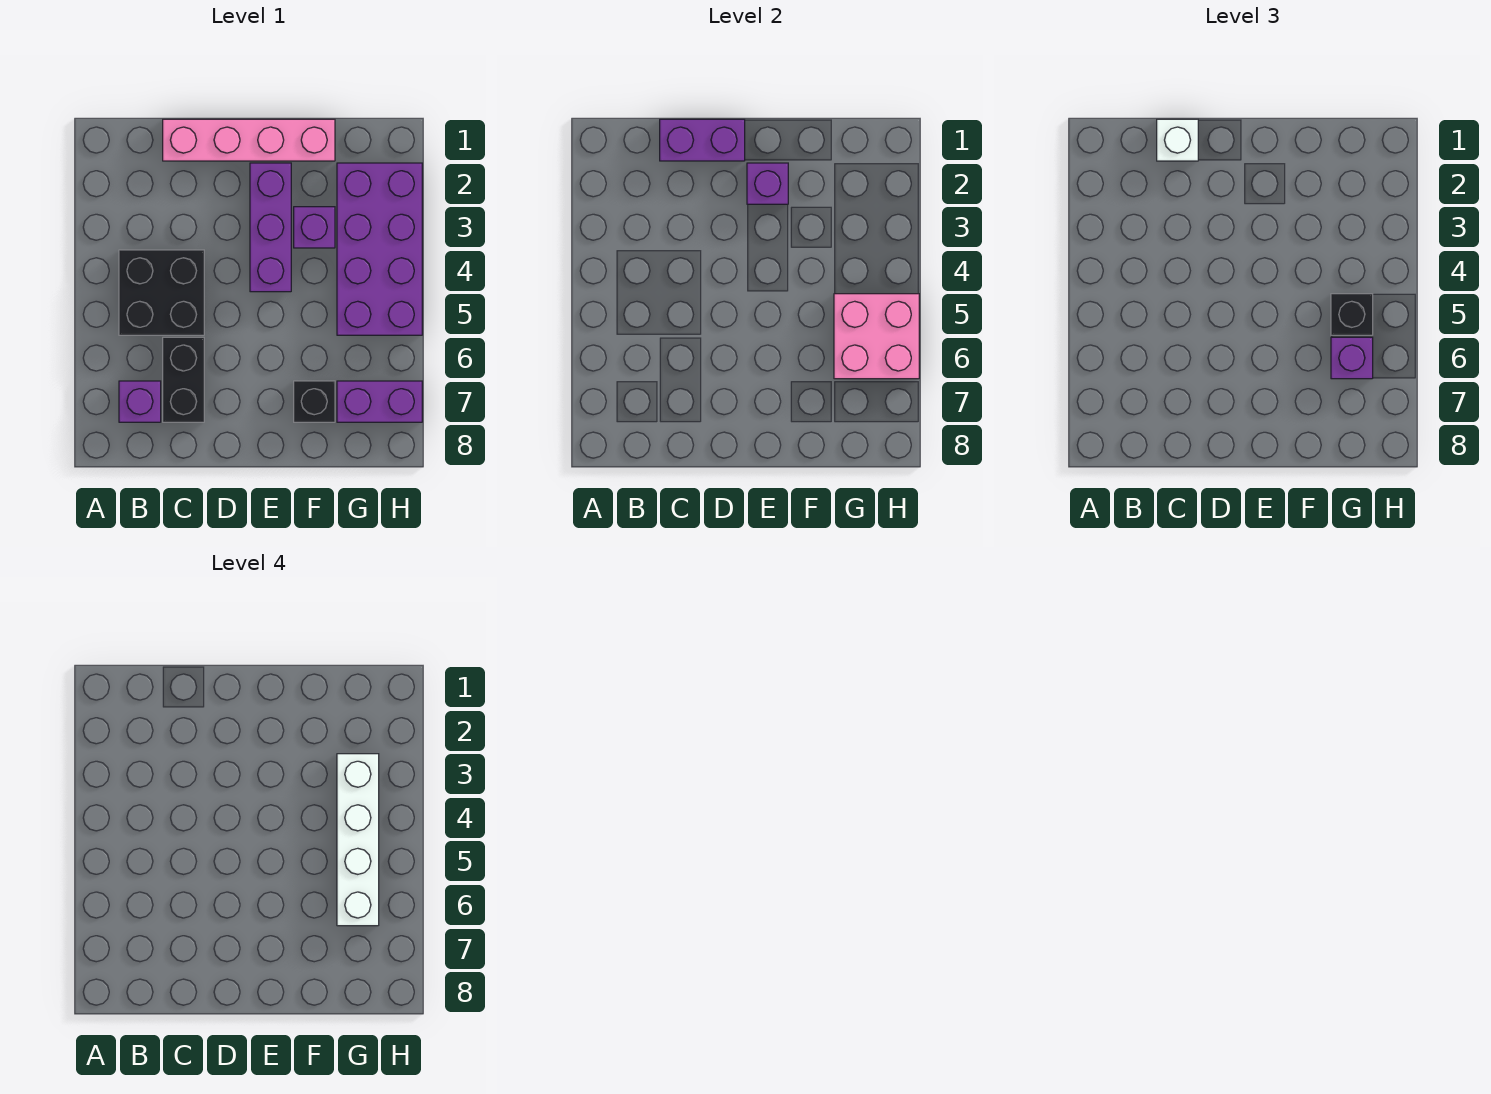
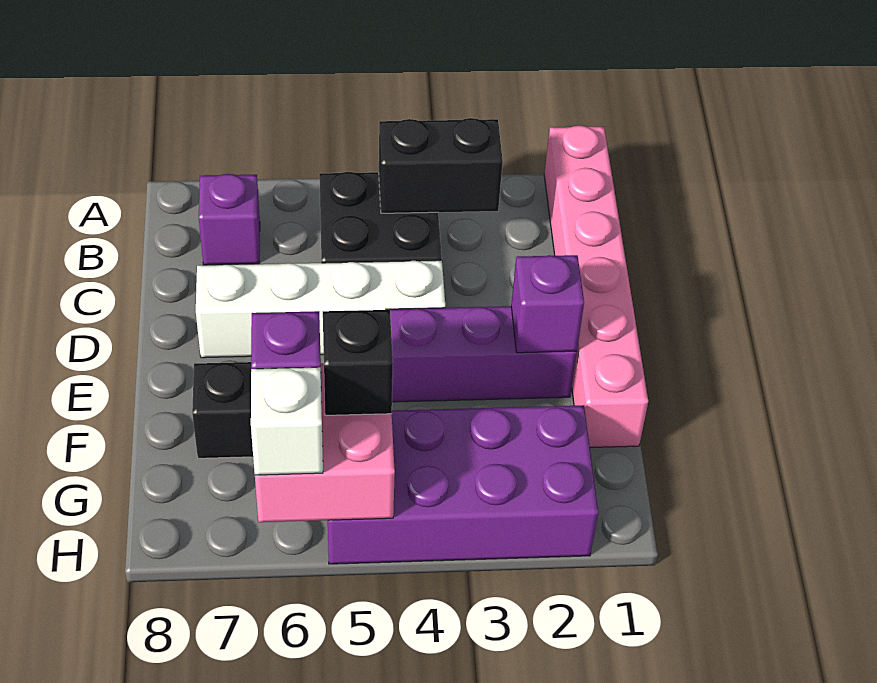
pink 1x4 brick [163,119,335,161] -> pink 1x6 brick [544,125,648,448]
purple 1x2 brick [660,119,745,161] -> none
white 1x1 brick [1157,119,1198,161] -> white 1x1 brick moved to [251,367,323,475]
black 1x2 brick [163,337,204,422] -> black 1x2 brick moved to [379,118,503,213]
purple 1x1 brick [294,207,335,248] -> none
white 1x4 brick [337,754,379,926] -> white 1x4 brick moved to [196,260,445,358]
purple 1x2 brick [337,381,422,422] -> none

